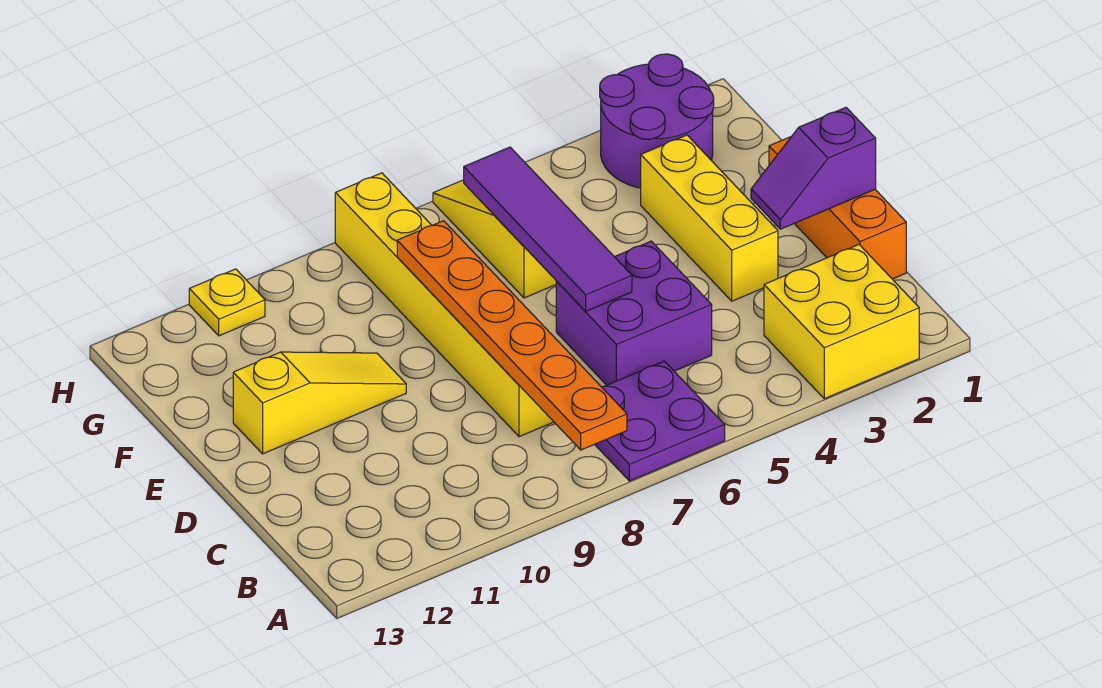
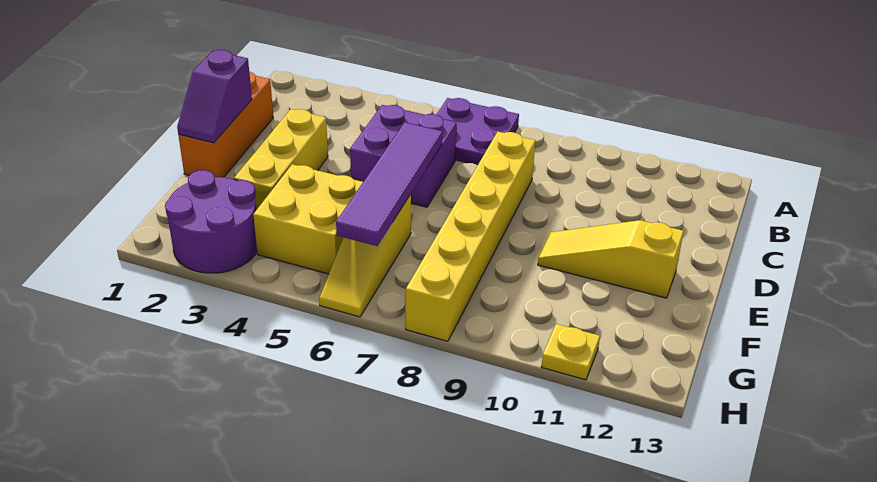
yellow 2x2 brick [764,245,919,399] -> yellow 2x2 brick moved to [253,164,363,274]
orange 1x6 plate [397,221,627,450] -> none
purple 1x2 slope [751,107,876,229] -> purple 1x2 slope turned to [177,50,252,143]

